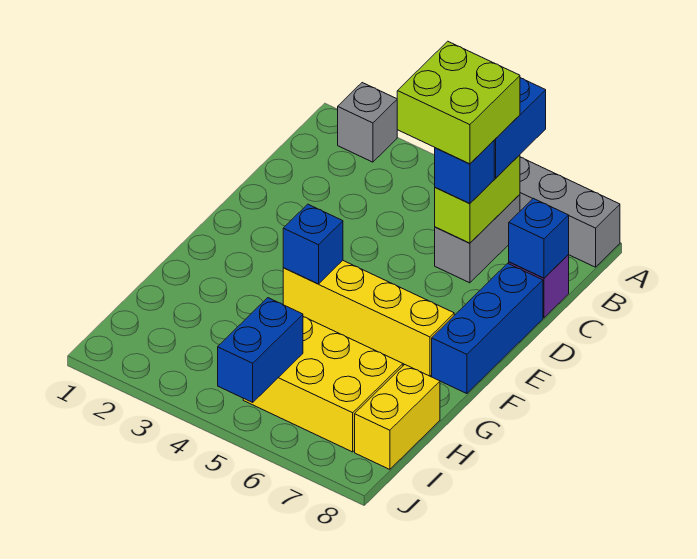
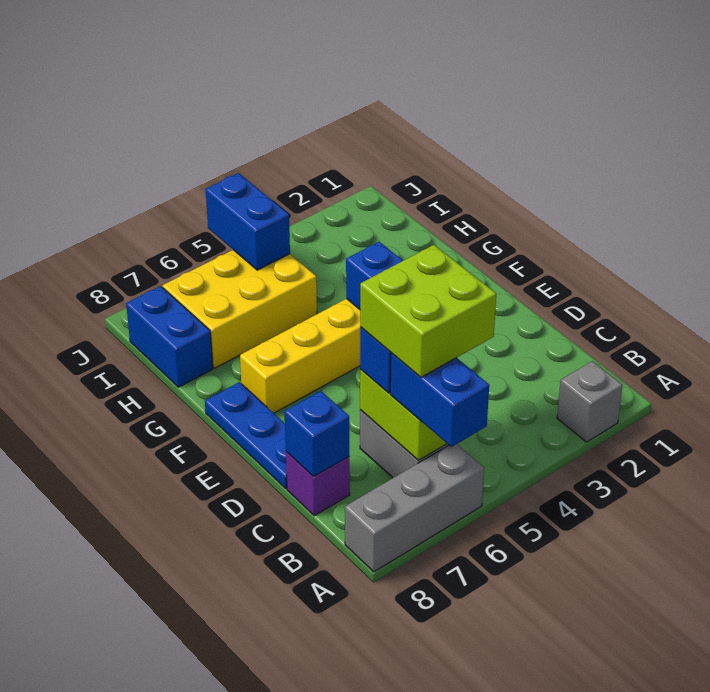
blue 1x3 brick [432,263,543,394] -> blue 1x3 plate [205,382,287,488]
yellow 1x2 brick [355,365,440,469] -> blue 1x2 brick [126,286,213,387]

